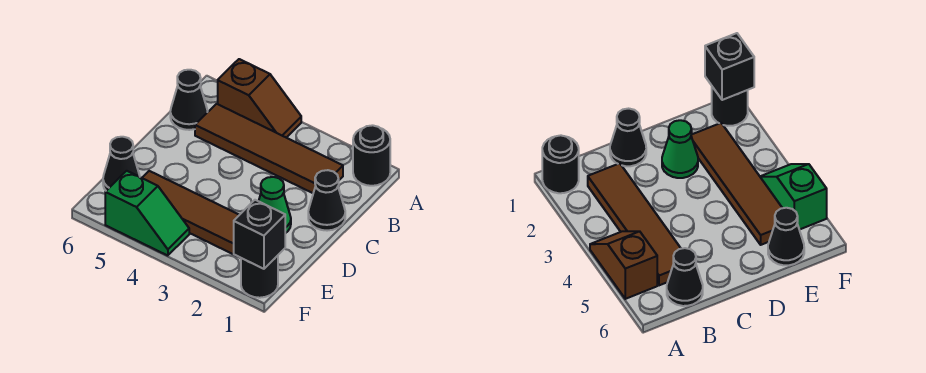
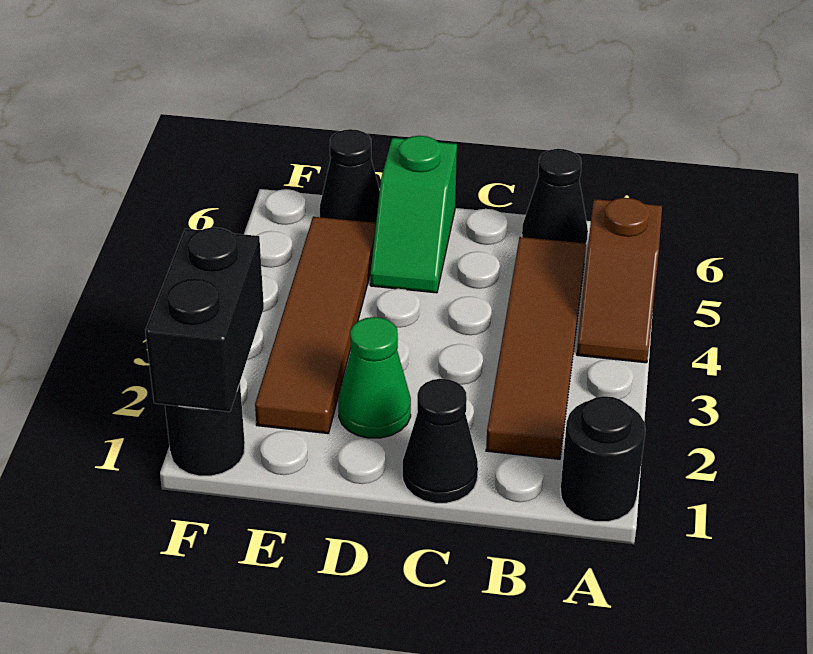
black 1x1 brick [234,200,285,269] -> black 1x2 brick [145,227,264,412]
green 1x2 slope [105,171,189,256] -> green 1x2 slope moved to [370,136,457,293]

